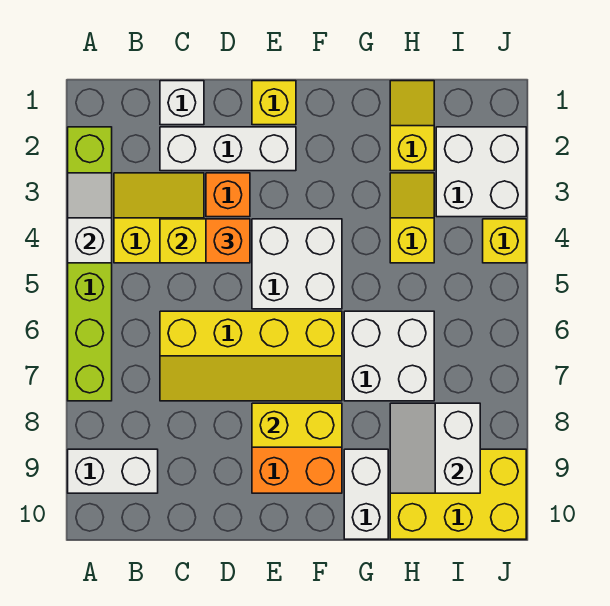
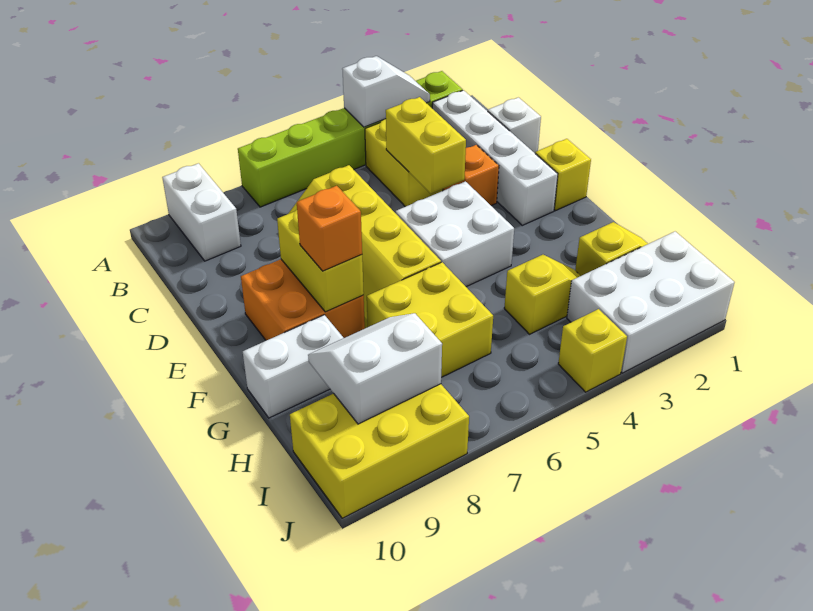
white 1x3 brick [160,127,296,171] -> white 1x4 brick [432,90,558,225]
orange 1x1 brick [206,219,250,263] -> orange 1x1 brick moved to [297,186,362,271]
white 2x2 brick [344,311,434,401] -> yellow 2x2 brick [367,262,493,377]
yellow 2x3 brick [390,449,526,539] -> yellow 2x3 brick turned to [290,384,469,518]
white 2x2 brick [436,127,526,217] -> white 2x3 brick [567,232,735,373]

